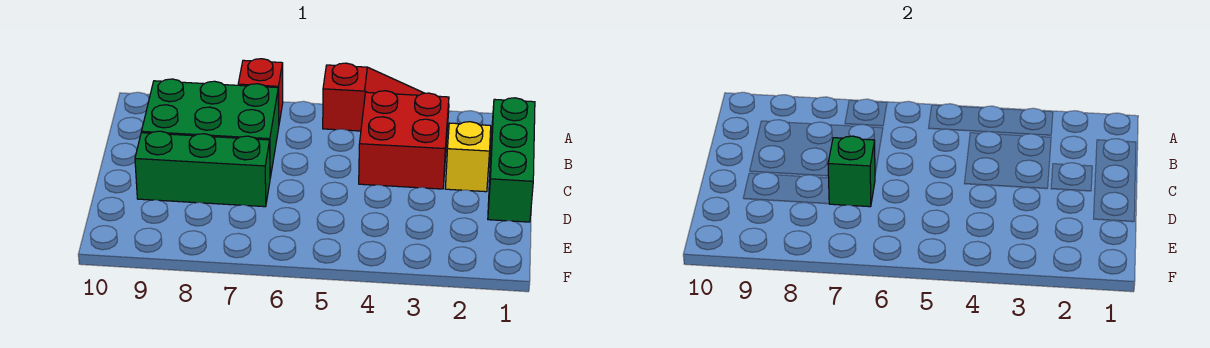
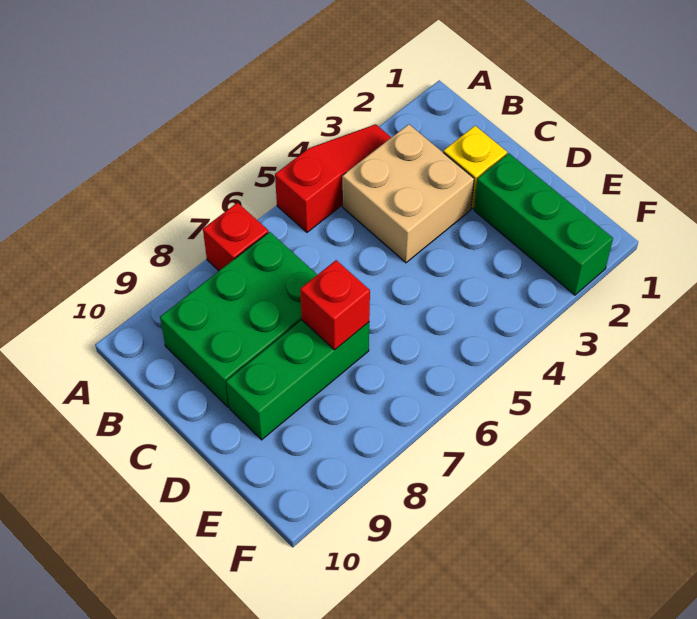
green 1x3 brick [488,98,535,222] -> green 1x3 brick moved to [474,153,613,295]
red 2x2 brick [359,91,449,189] -> tan 2x2 brick [342,124,474,263]
green 1x1 brick [828,136,875,207] -> red 1x1 brick [300,260,370,350]

